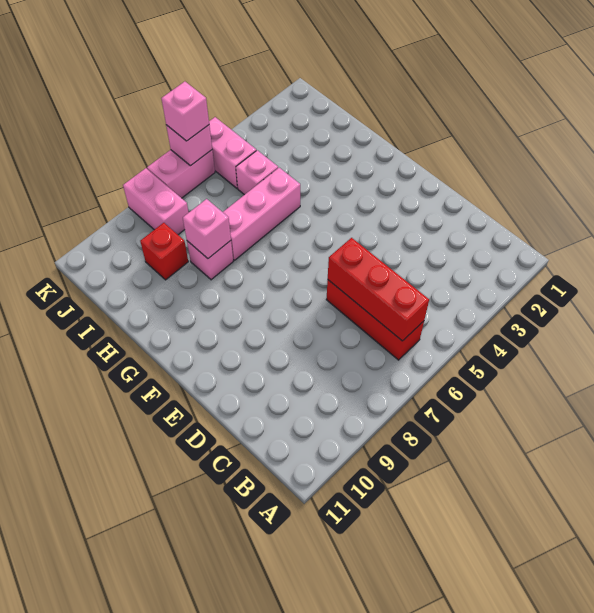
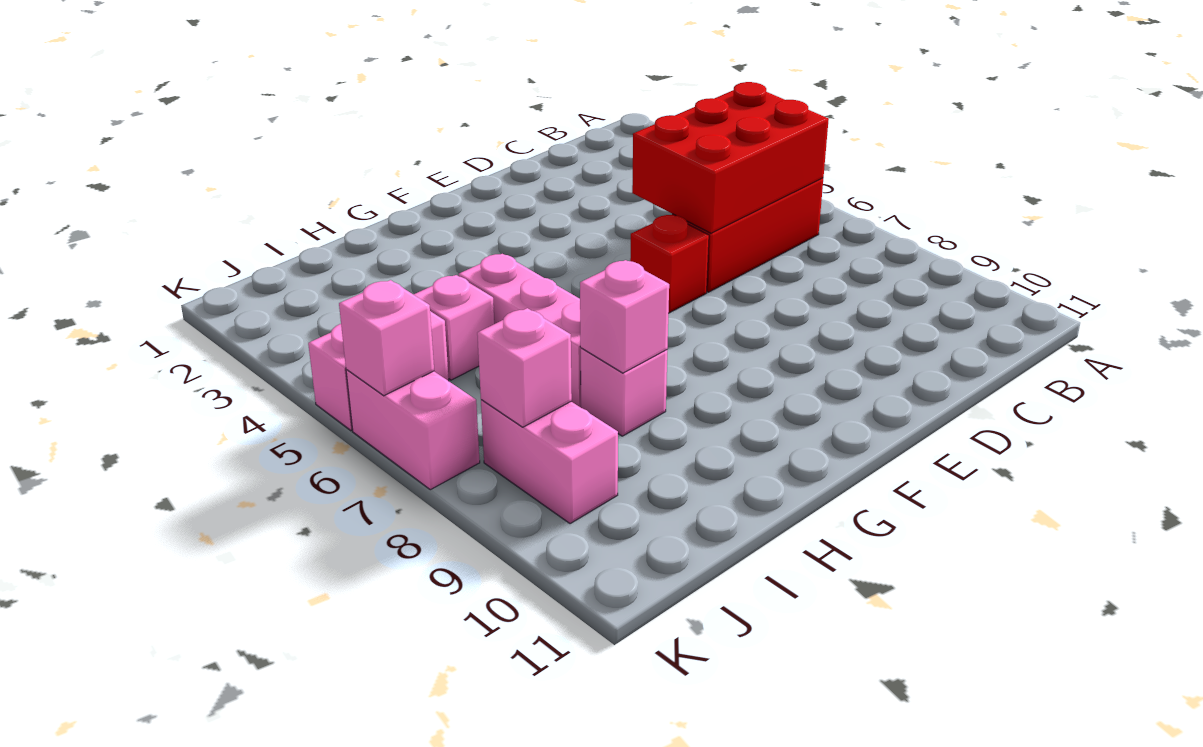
red 1x3 brick [328,238,429,341] -> red 2x3 brick [632,82,829,233]
red 1x1 brick [140,223,188,280] -> red 1x1 brick moved to [630,215,709,313]
pink 1x2 brick [123,168,189,235] -> pink 1x2 brick turned to [481,400,618,524]
pink 1x1 brick [161,82,209,141] -> pink 1x1 brick moved to [477,308,572,427]

